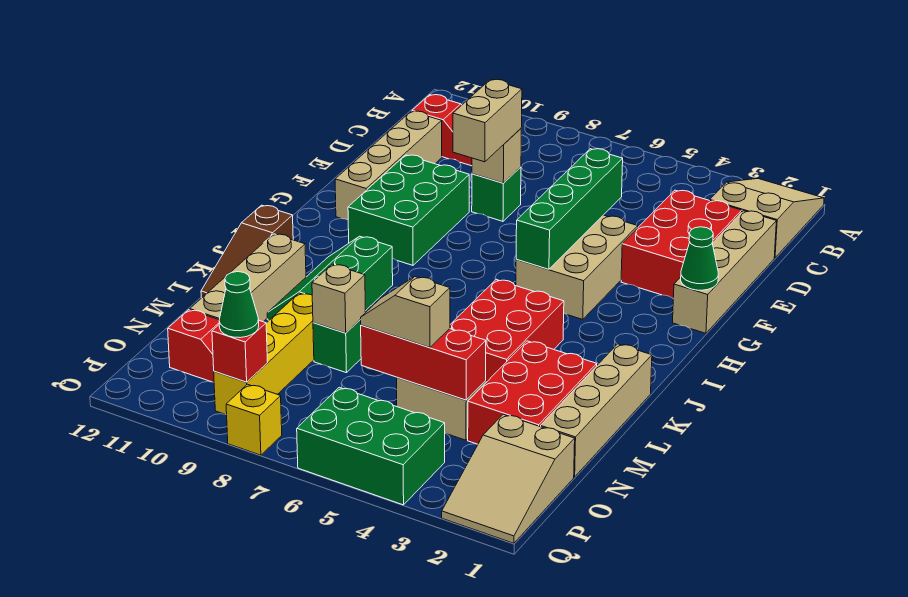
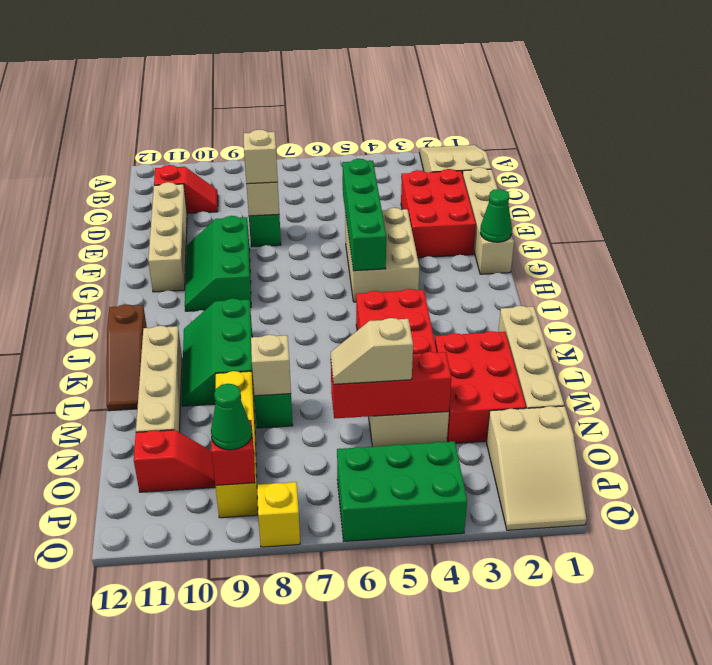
tan 1x2 brick [453,80,522,162] -> tan 1x1 brick [244,130,278,184]
green 2x3 brick [348,155,469,265] -> green 2x3 slope [185,216,251,311]

